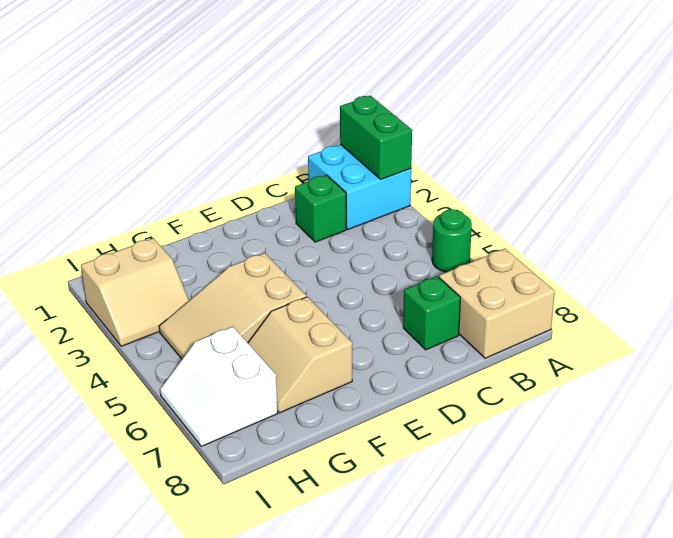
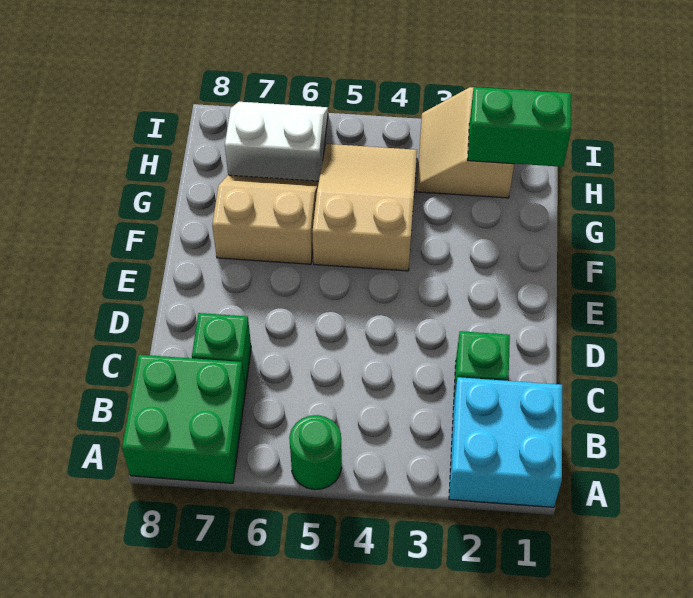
green 1x2 brick [340,96,412,179] -> green 1x2 brick moved to [468,87,571,167]
tan 2x2 brick [439,248,555,358] -> green 2x2 brick [122,355,245,483]

